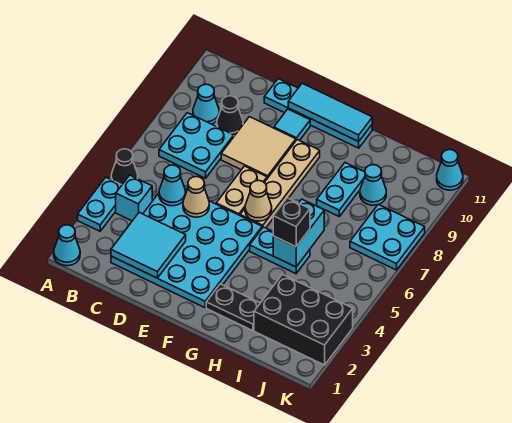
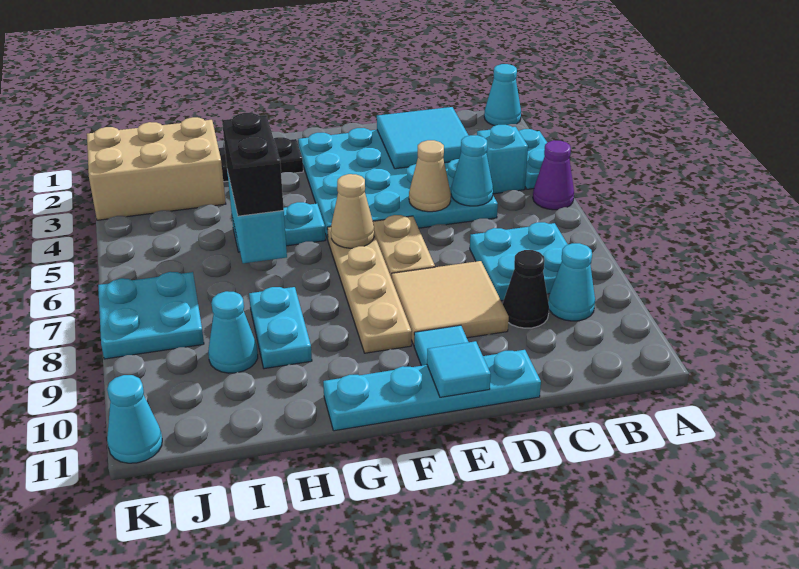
black 1x1 cone [111,149,138,185] -> purple 1x1 cone [533,140,574,210]
cyan 1x3 tile [288,83,372,142] -> cyan 1x1 tile [427,341,491,397]
black 1x1 brick [273,198,310,247] -> black 1x2 brick [222,113,284,216]
black 2x3 brick [254,274,353,365] -> tan 2x3 brick [87,117,226,220]

